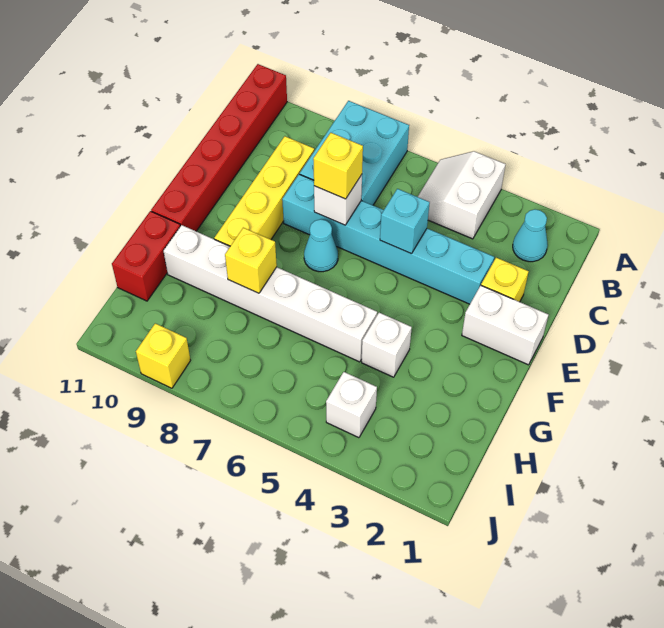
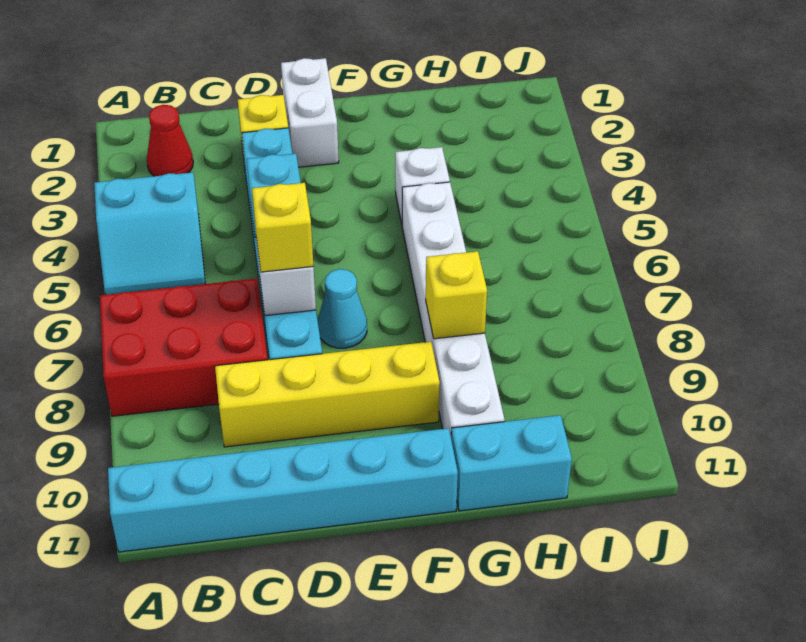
white 2x2 slope [418,151,506,239] -> cyan 2x2 slope [94,172,205,295]
cyan 2x3 brick [300,101,409,205] -> red 2x3 brick [100,279,267,416]
red 1x6 brick [151,64,287,231] -> cyan 1x6 brick [108,428,458,552]
cyan 1x1 cone [513,209,548,262] -> red 1x1 cone [147,105,193,176]
red 1x2 brick [112,211,180,301] -> cyan 1x2 brick [451,415,572,511]
white 1x1 brick [326,372,377,438] -> none
yellow 1x1 brick [136,323,191,388] -> none

